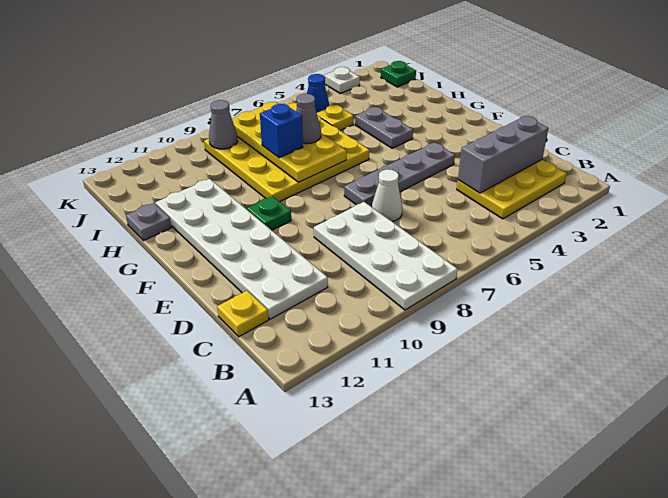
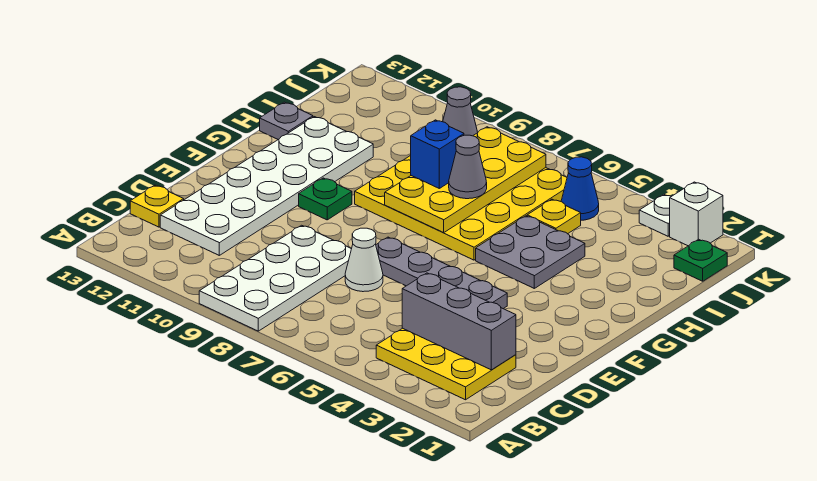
grey 1x2 plate [355,107,413,148] -> grey 2x2 plate [476,216,585,288]
none -> white 1x1 brick [670,182,723,246]

